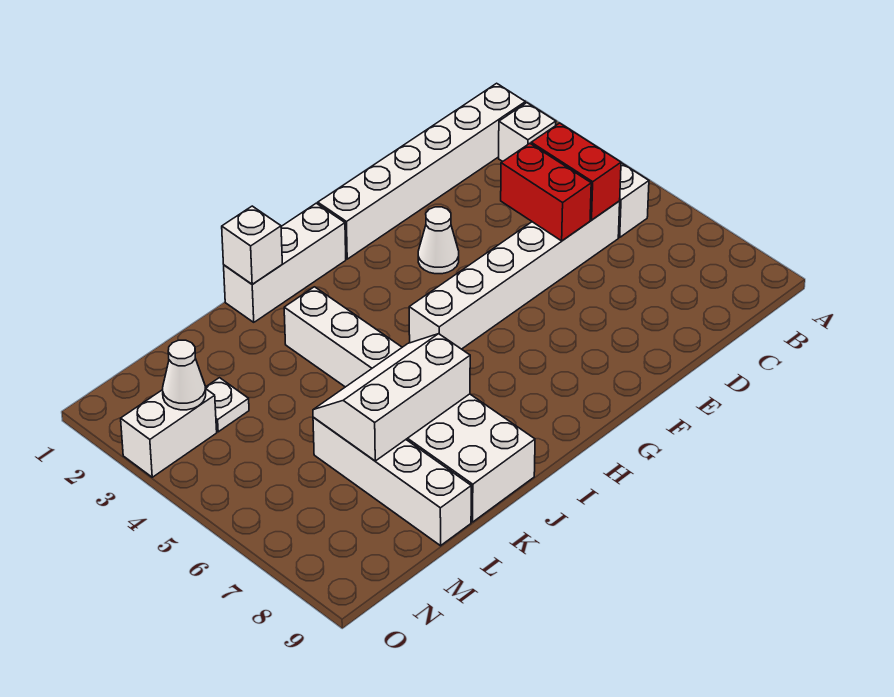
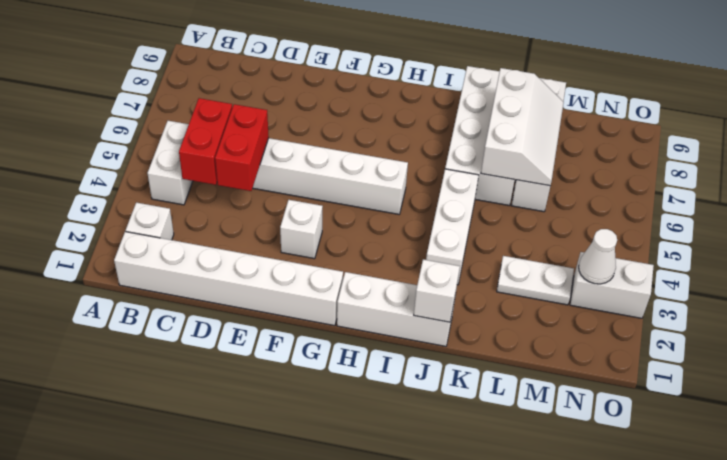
white 1x1 cone [418,207,459,274] -> white 1x1 brick [280,200,323,259]
white 2x3 slope [313,334,470,461] -> white 2x3 slope turned to [481,68,564,186]
white 1x1 plate [205,378,249,432] -> white 1x2 plate [497,256,574,305]

